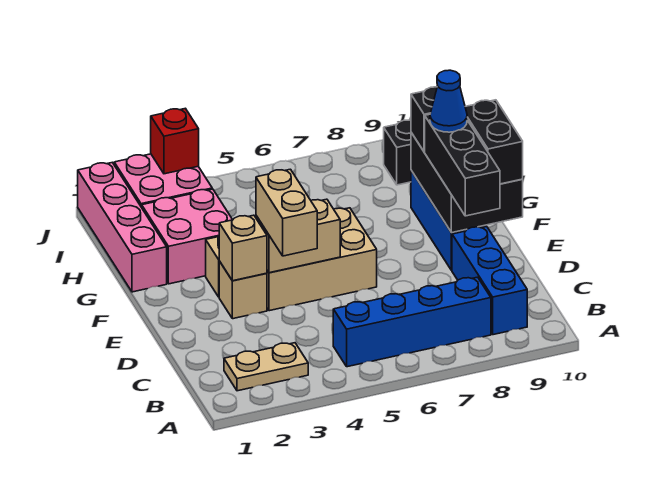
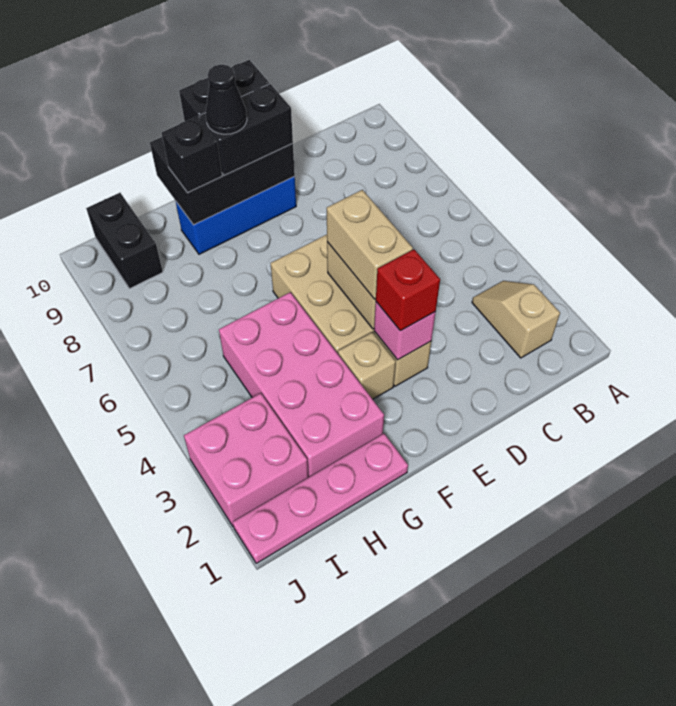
tan 1x2 plate [224,343,308,391] -> tan 1x2 slope [472,281,560,358]
blue 1x4 brick [333,277,491,367] -> none
blue 1x3 brick [452,226,527,335] -> none
tan 1x2 brick [256,169,317,256] -> tan 1x2 brick turned to [327,190,413,299]
black 1x3 brick [425,114,500,216] -> black 1x2 brick [199,84,293,175]
tan 1x1 brick [219,215,267,281] -> pink 1x1 brick [374,302,436,360]
blue 1x1 cone [430,70,467,132] -> black 1x1 cone [206,65,247,134]
pink 1x4 brick [78,163,167,292] -> pink 1x4 plate [233,434,408,564]
pink 2x2 brick [142,189,232,284] -> pink 2x4 brick [219,292,384,477]
red 1x1 brick [151,108,199,174] -> red 1x1 brick moved to [376,250,440,331]

